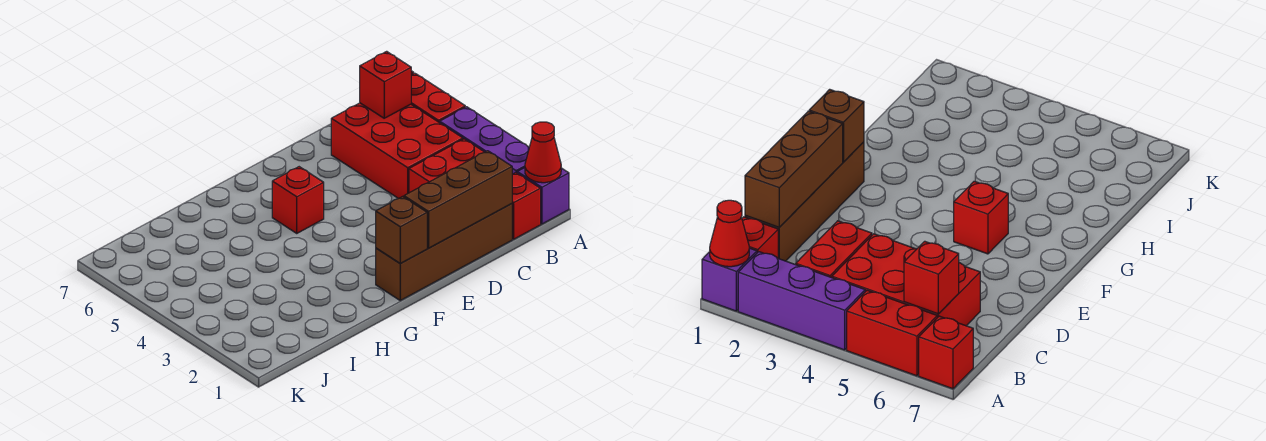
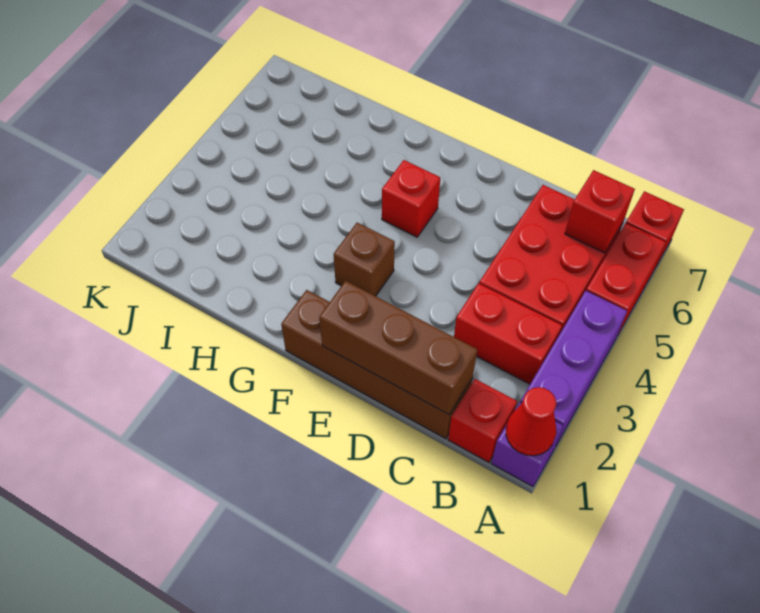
brown 1x1 brick [376,197,427,264] -> brown 1x1 brick moved to [334,223,395,296]

